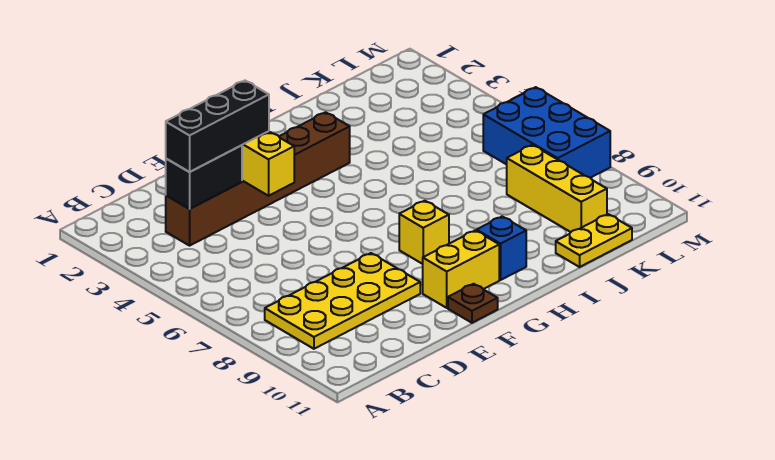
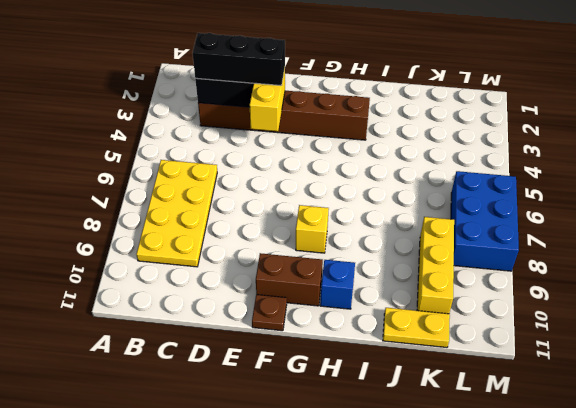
yellow 2x4 plate [265,253,420,349] -> yellow 2x4 plate turned to [136,160,217,267]
yellow 1x2 brick [423,230,499,308] -> brown 1x2 brick [256,253,323,306]

